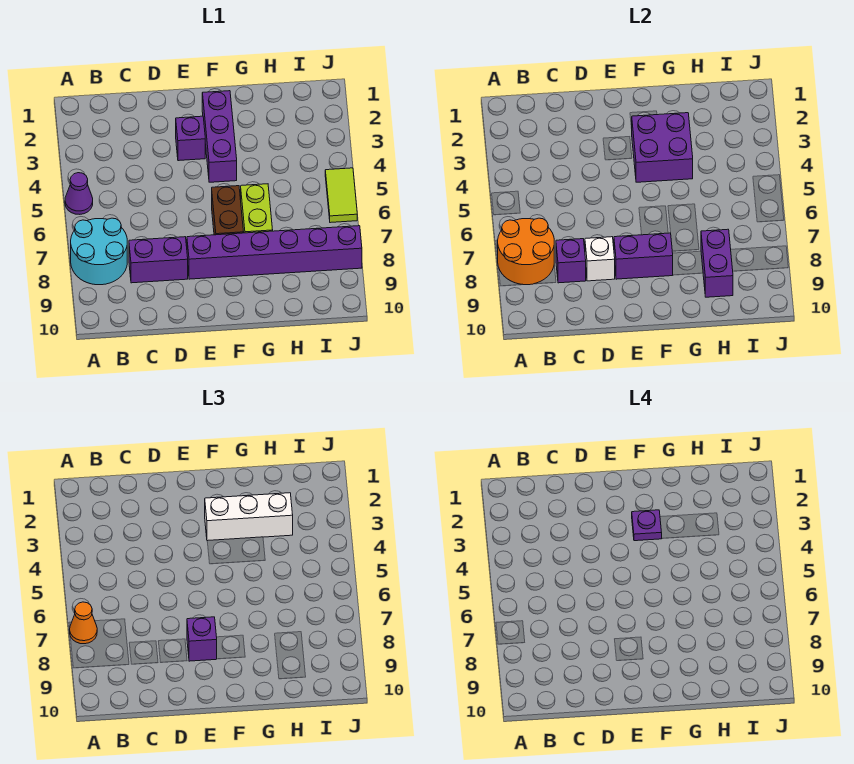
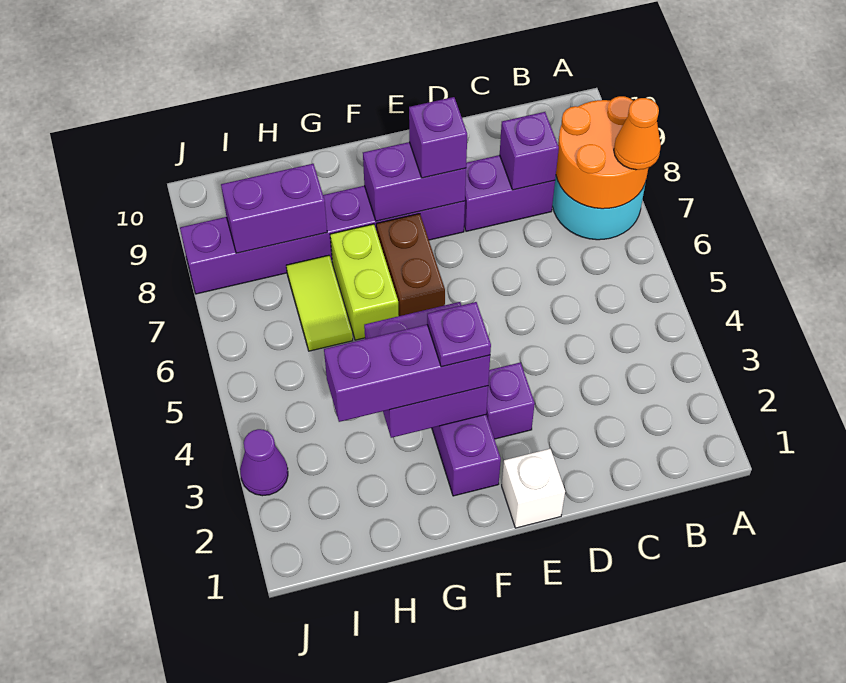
purple 1x1 cone [65,173,93,214] -> purple 1x1 cone moved to [240,429,288,496]
white 1x1 brick [585,237,615,281] -> white 1x1 brick moved to [502,449,565,528]
white 1x3 brick [205,493,293,541] -> purple 1x3 brick [324,325,490,422]
purple 1x2 brick [701,229,733,297] -> purple 1x2 brick turned to [221,164,327,253]
lime 1x2 tile [325,168,357,223] -> lime 1x2 tile moved to [286,255,353,351]

